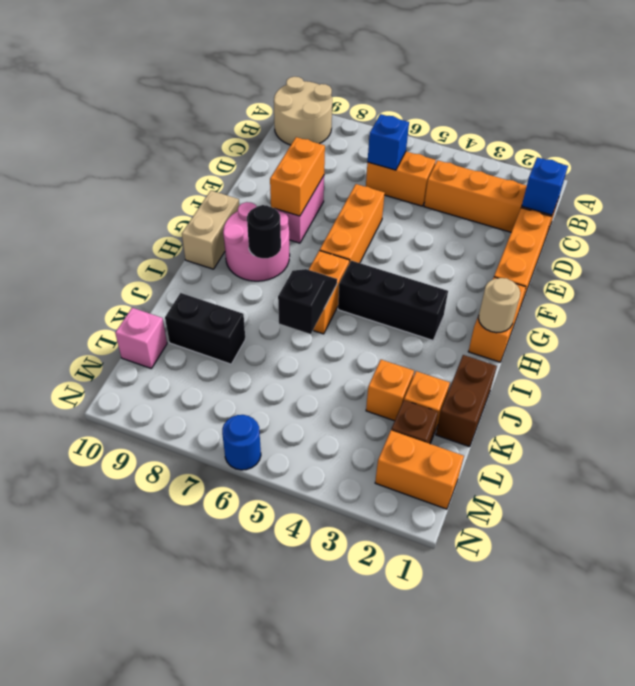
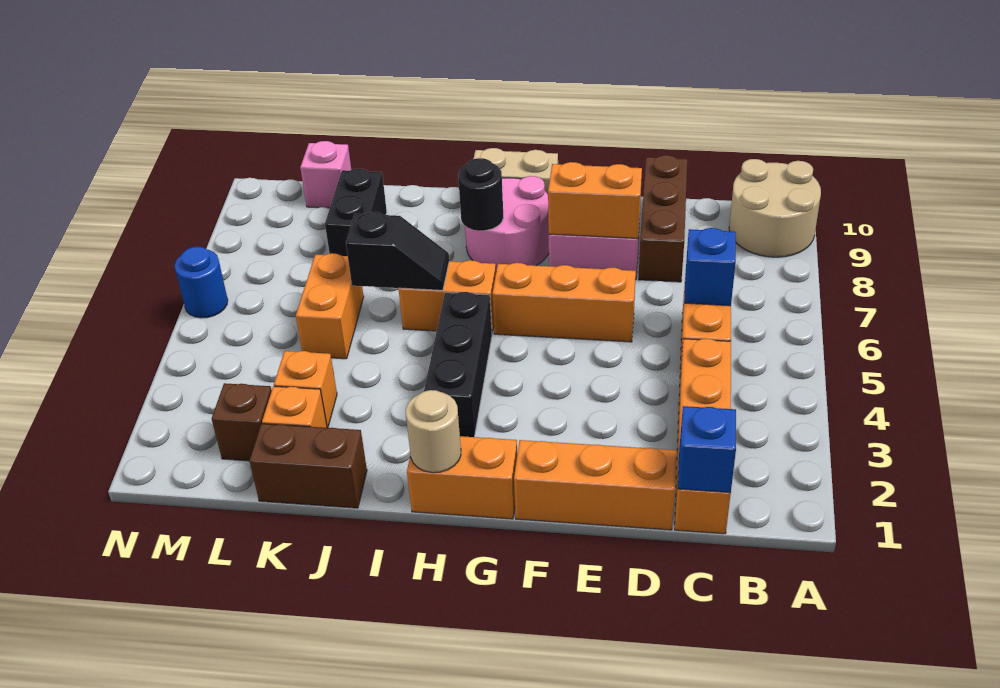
none -> brown 1x3 brick [638,155,687,282]
orange 1x2 brick [375,430,464,509] -> orange 1x2 brick moved to [296,253,364,359]

